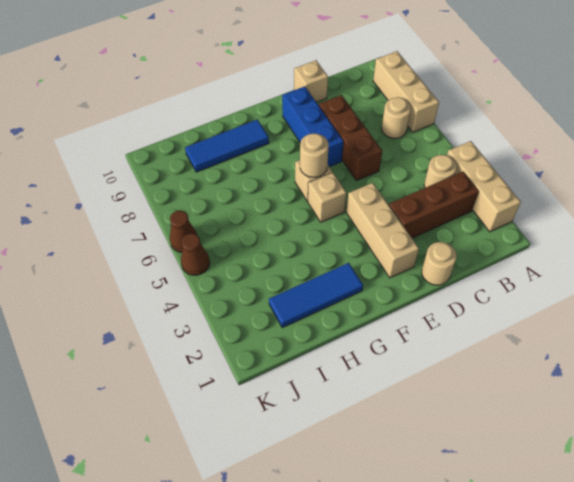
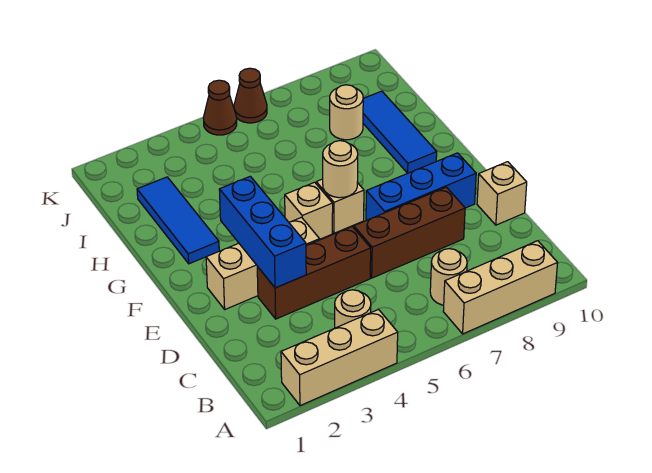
brown 1x3 brick [389,172,479,238] -> brown 1x3 brick turned to [257,227,371,319]
tan 1x1 round brick [422,242,457,285] -> tan 1x1 round brick moved to [330,85,363,140]
none -> blue 1x3 brick [219,176,306,288]

